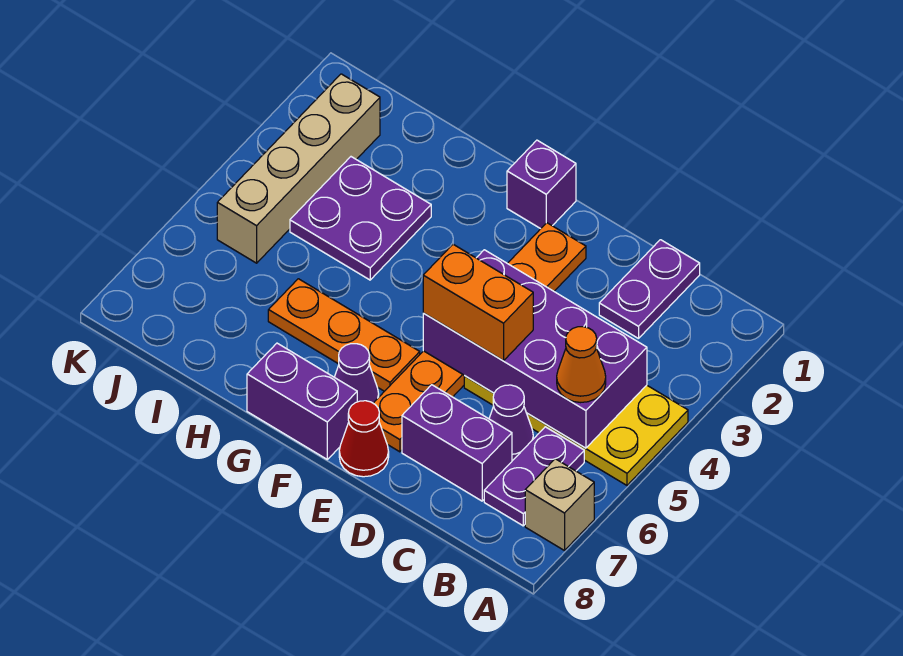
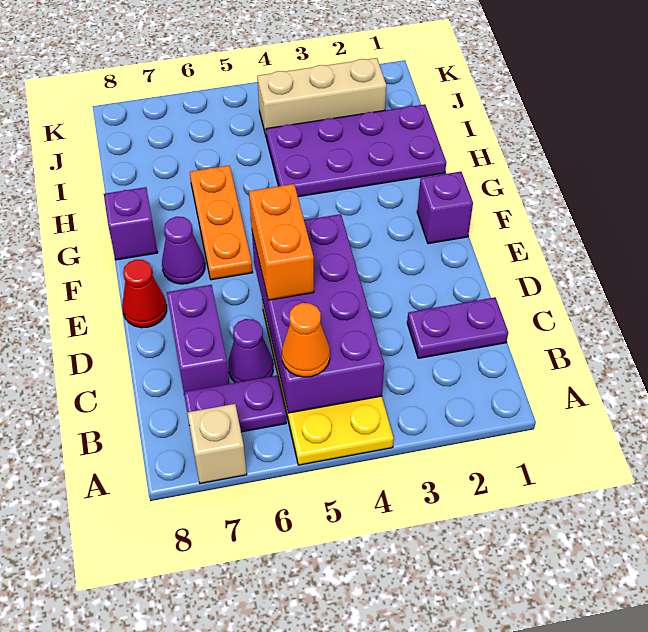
orange 1x6 plate [373,223,586,452] -> none
purple 1x2 brick [247,343,357,459] -> purple 1x1 brick [104,187,158,260]
purple 2x2 plate [290,157,431,280] -> purple 2x4 plate [266,104,446,197]
tan 1x4 brick [217,74,380,263] -> tan 1x3 brick [257,58,386,138]

